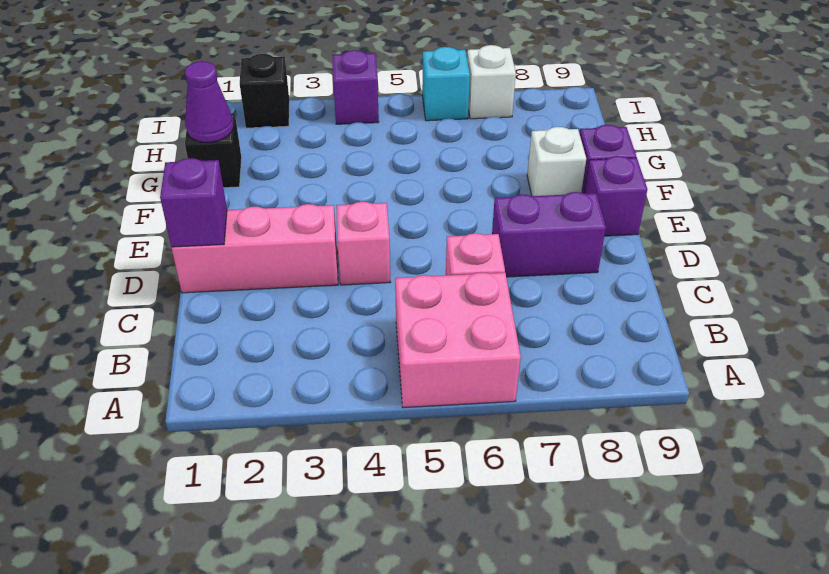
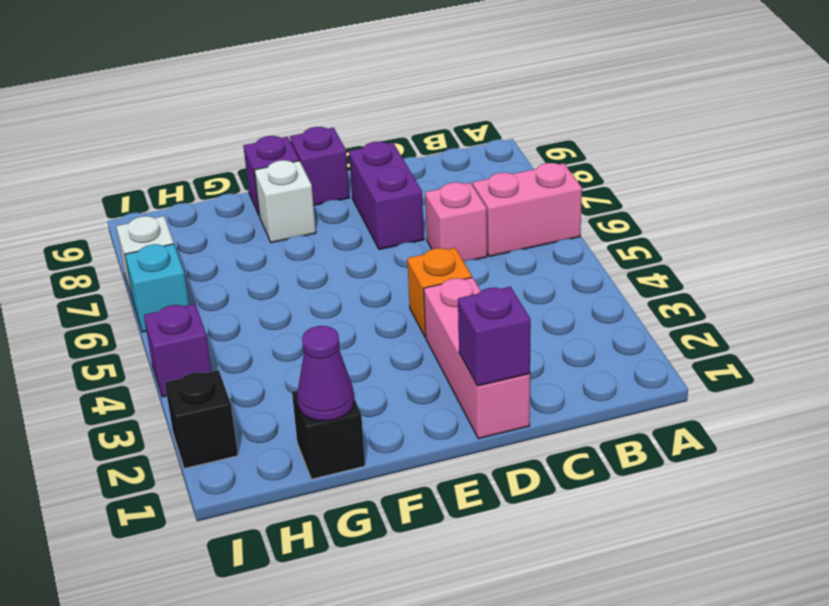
pink 2x2 brick [395,272,521,408] -> pink 1x2 brick [473,163,582,256]
pink 1x1 brick [336,202,390,285] -> orange 1x1 brick [407,248,472,337]

